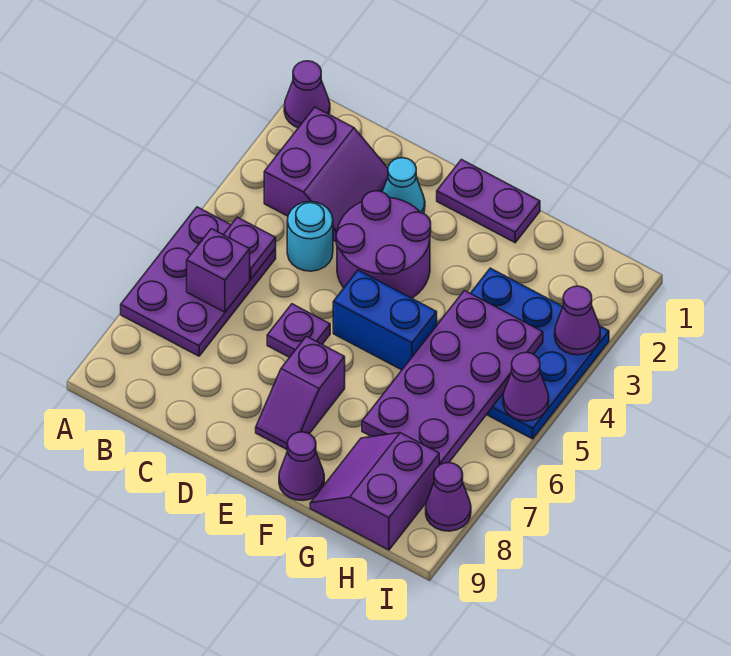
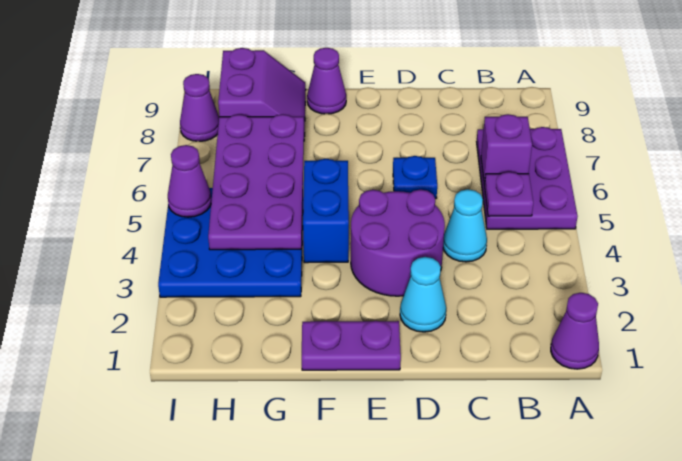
purple 2x2 slope [264,107,388,241] -> none
cyan 1x1 round brick [287,202,333,271] -> cyan 1x1 cone [443,189,487,262]
purple 1x1 plate [267,304,330,357] -> blue 1x1 plate [393,156,437,199]
blue 1x2 brick [333,270,437,370] -> blue 1x2 brick turned to [303,159,349,263]
purple 1x2 slope [256,336,345,449] -> none
purple 1x1 cone [555,286,600,355] -> none

